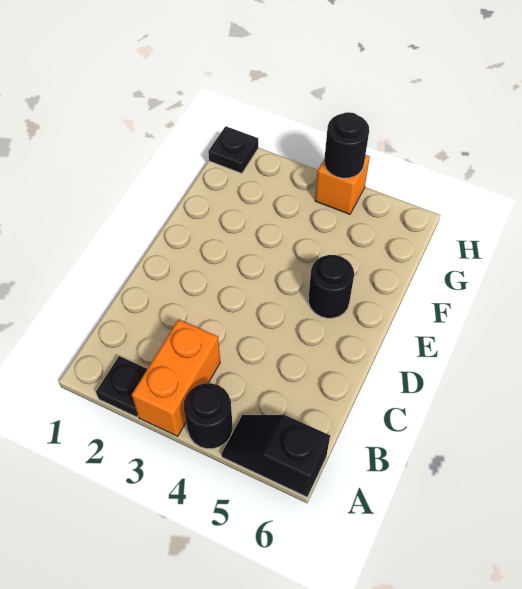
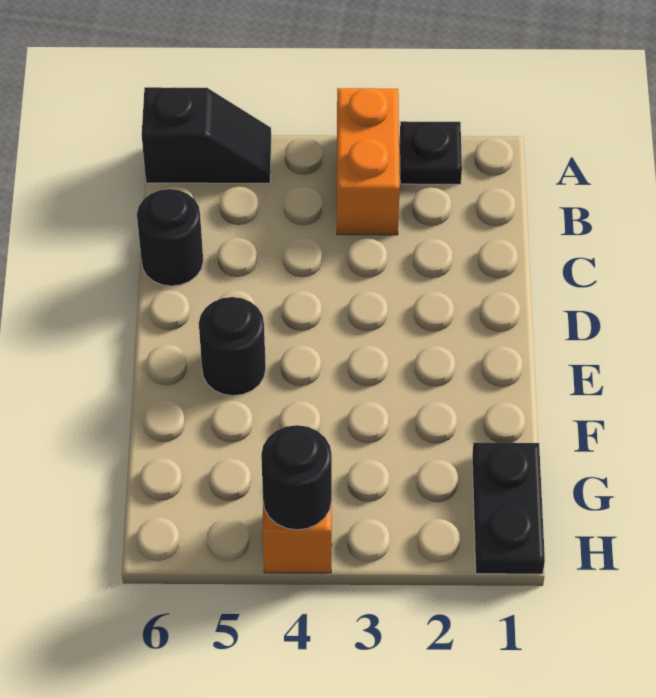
black 1x1 round brick [184,383,232,449] -> black 1x1 round brick moved to [137,189,203,286]
black 1x1 plate [208,126,258,173] -> black 1x2 plate [472,443,545,574]

